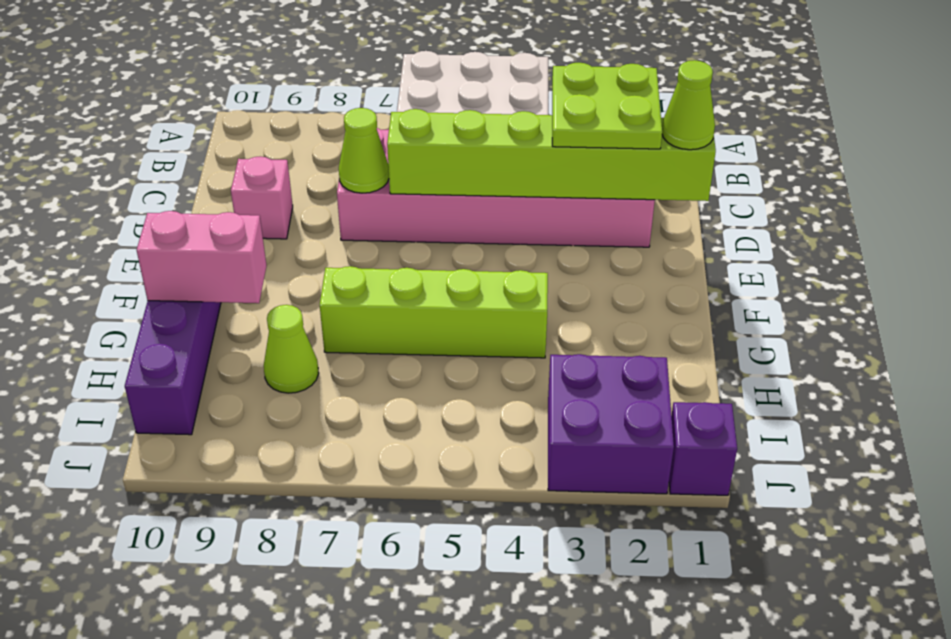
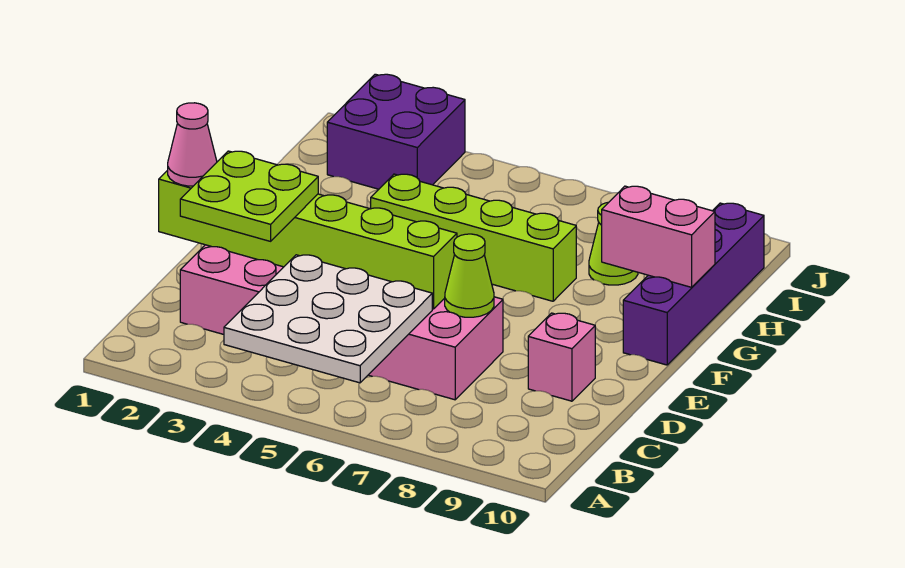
lime 1x1 cone [662,60,715,150] -> pink 1x1 cone [168,103,217,186]
purple 1x1 brick [669,402,737,495] -> none

